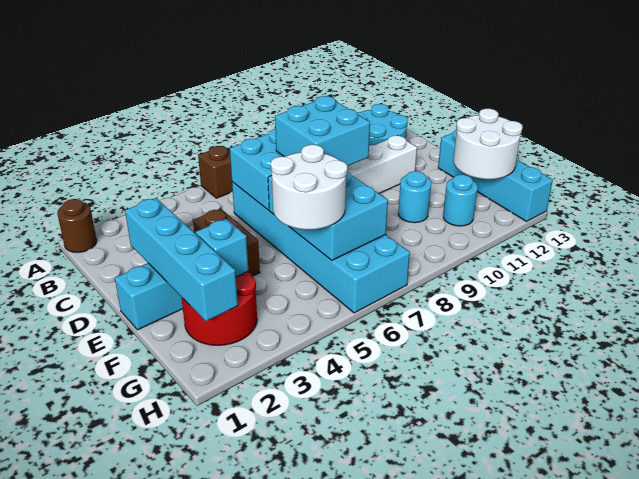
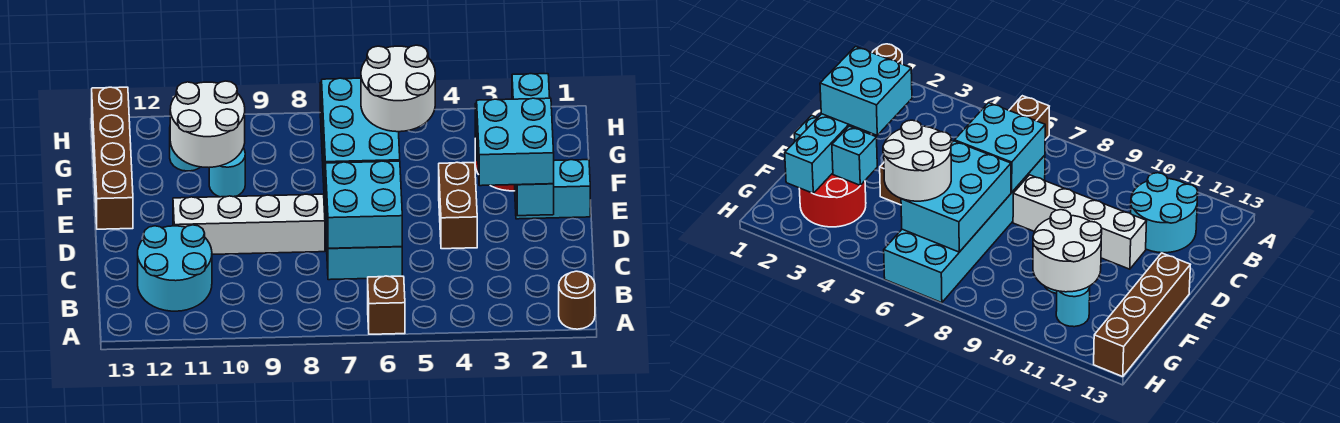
cyan 2x2 brick [275,96,370,166] -> cyan 2x2 brick moved to [477,98,554,186]
cyan 1x4 brick [438,130,553,221] -> brown 1x4 brick [92,87,133,229]
white 2x2 round brick [453,109,522,179] -> white 2x2 round brick moved to [170,81,245,167]

